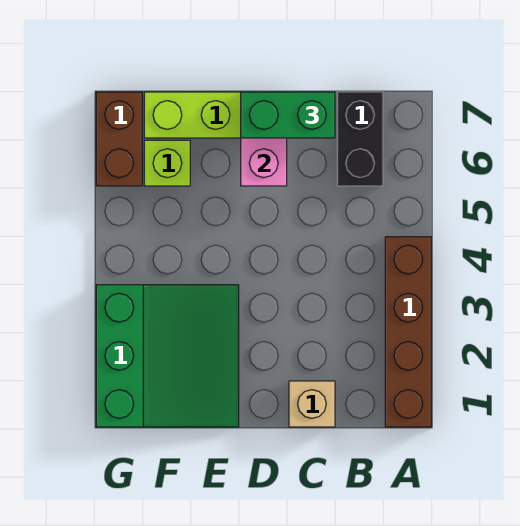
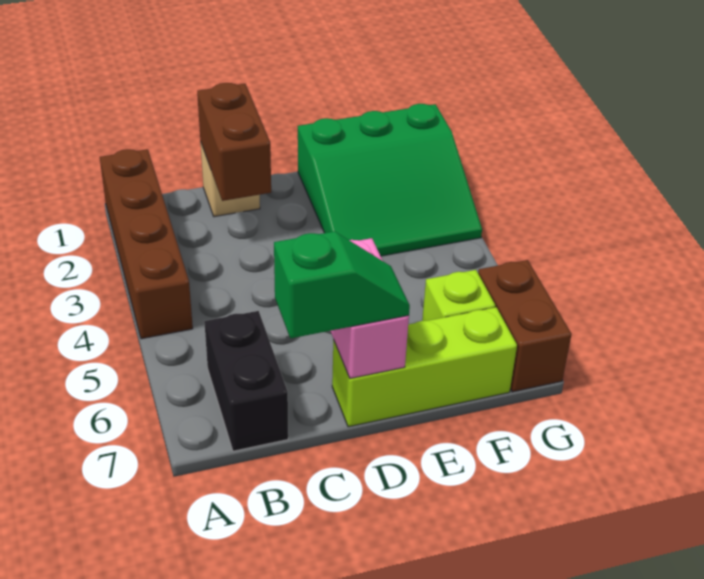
none -> brown 1x2 brick [197,83,271,201]
green 1x2 brick [241,92,335,138] -> green 1x2 slope [274,231,410,338]
green 3x3 slope [96,285,239,427] -> green 3x3 slope turned to [298,104,482,256]

